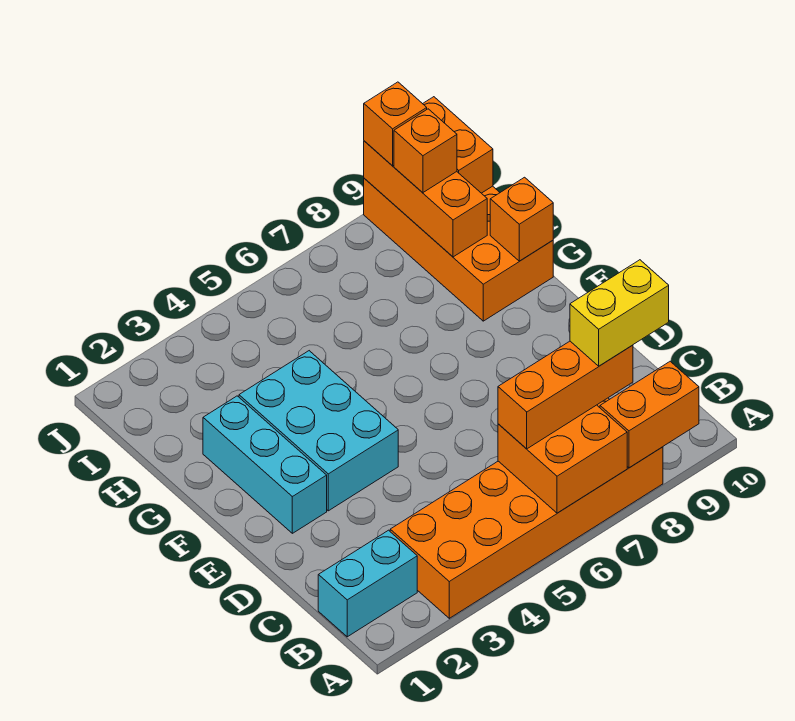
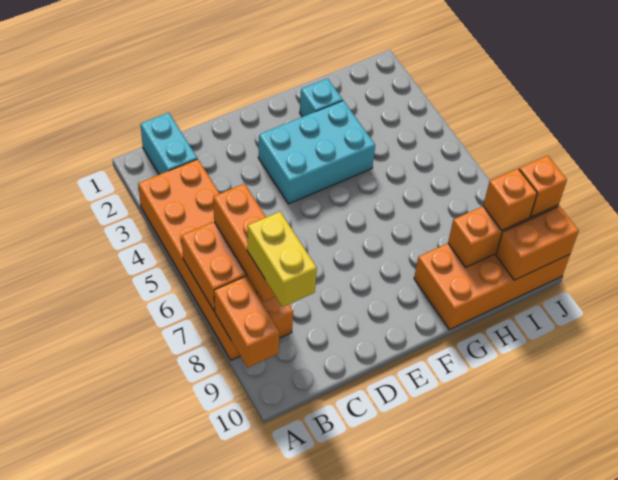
cyan 1x3 brick [203,396,327,533] -> cyan 1x1 brick [300,79,343,117]
orange 1x1 brick [490,177,553,261] -> none

